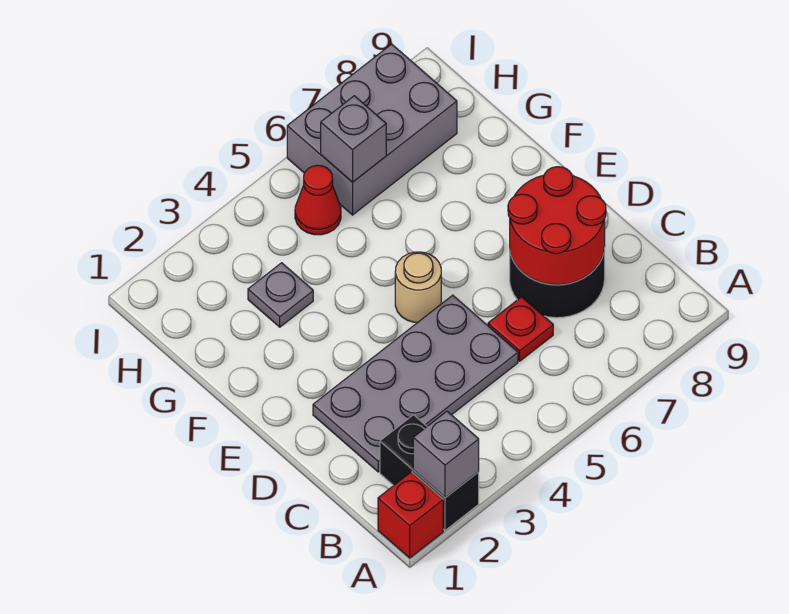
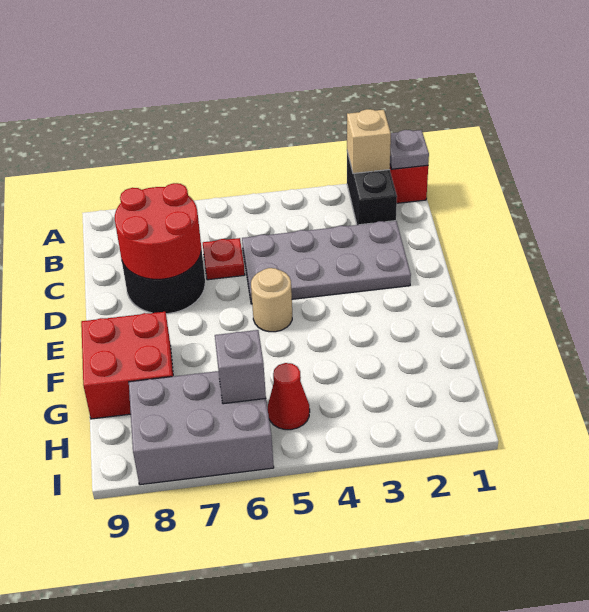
grey 1x1 brick [413,411,479,498] -> tan 1x1 brick [347,109,391,173]
none -> red 2x2 brick [81,312,173,419]
grey 1x1 plate [248,263,313,327] -> grey 1x1 plate moved to [390,130,429,169]

